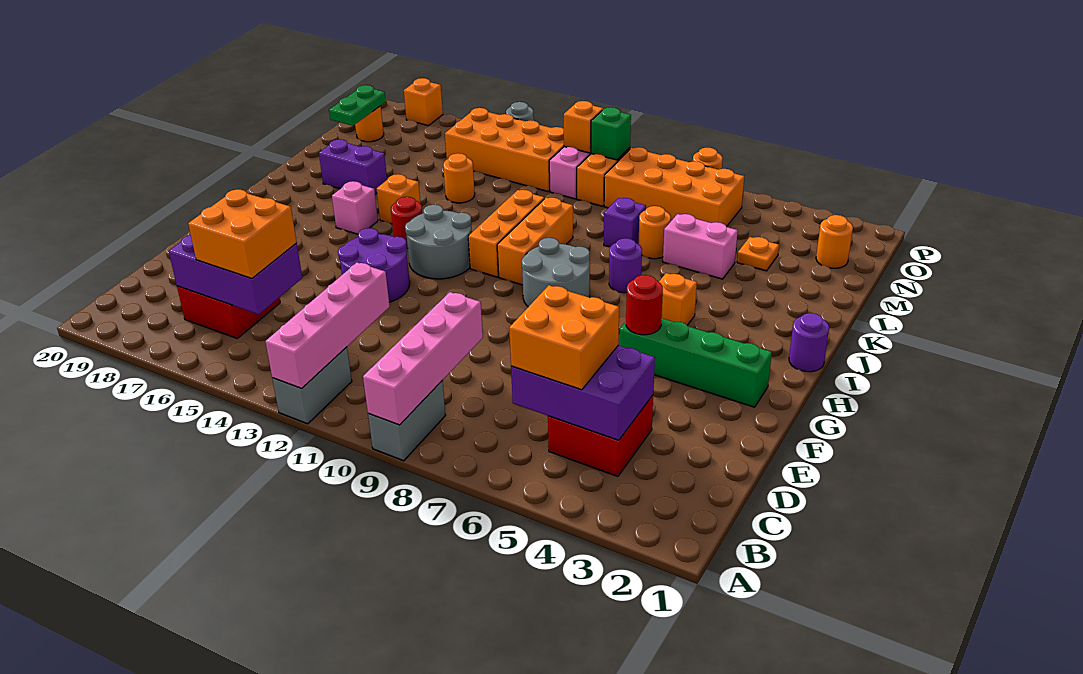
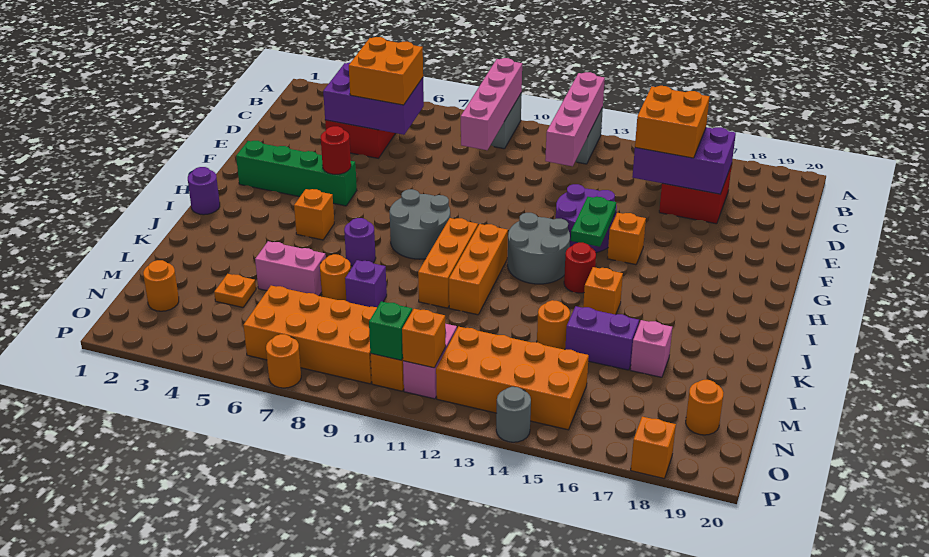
none -> orange 1x1 brick [607,213,646,265]
pink 1x1 brick [332,181,378,234] -> pink 1x1 brick moved to [630,320,672,377]
purple 1x2 brick [319,139,387,194] -> purple 1x2 brick moved to [565,306,639,370]
green 1x2 plate [329,85,386,126] -> green 1x2 plate moved to [571,197,616,247]

